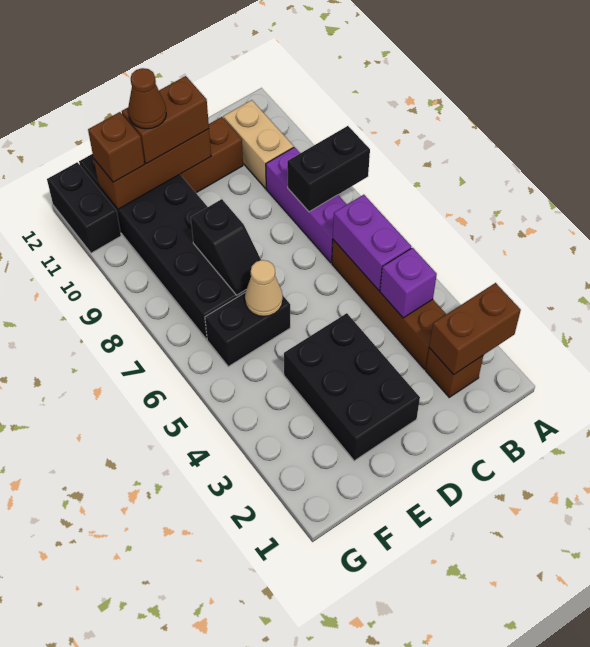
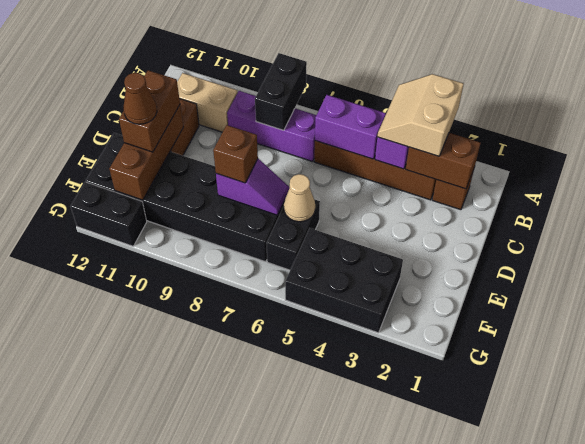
brown 1x2 brick [429,283,521,375] -> brown 1x2 brick turned to [406,133,480,189]
none -> tan 2x2 slope [378,74,464,156]
black 2x3 brick [284,313,420,461] -> black 2x3 brick moved to [285,228,403,333]
black 1x2 slope [191,199,261,295] -> purple 1x2 slope [216,159,289,215]
brown 1x1 brick [88,112,145,182] -> brown 1x1 brick moved to [213,125,258,183]

